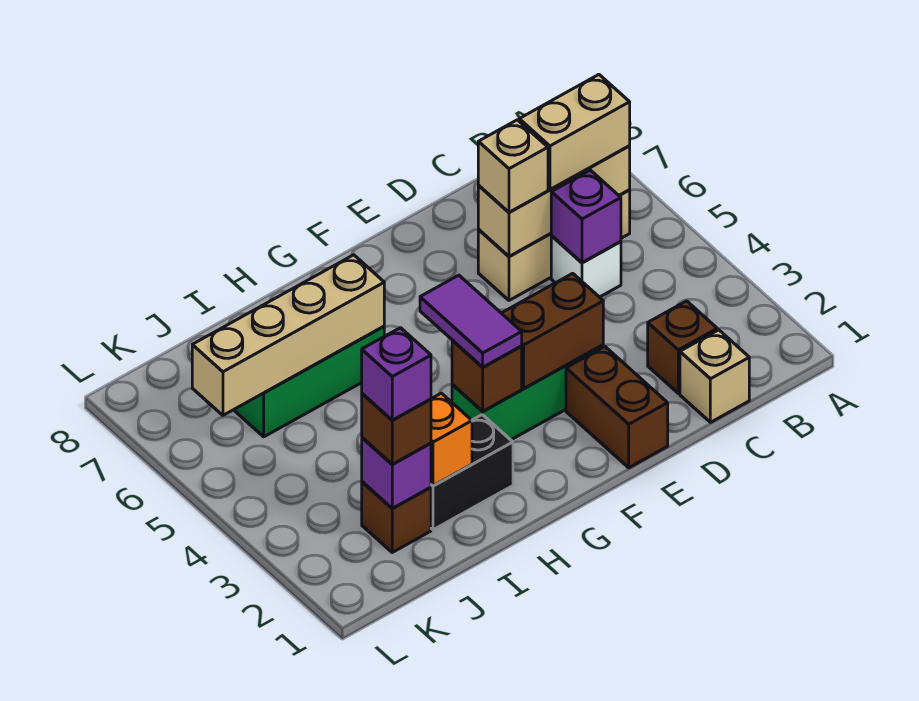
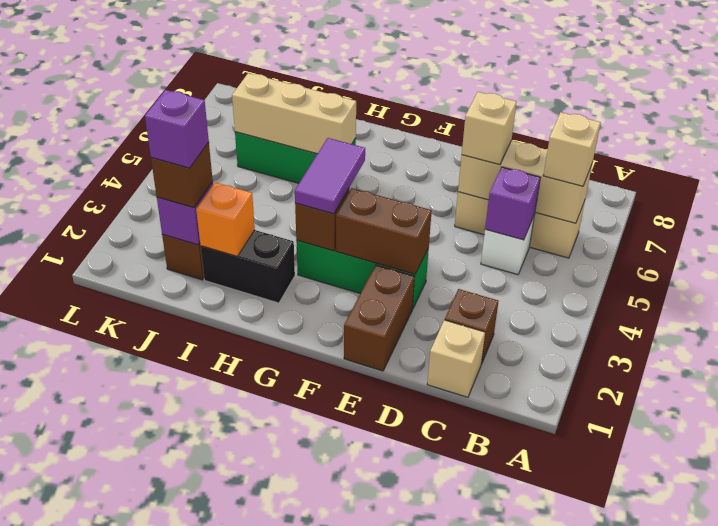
tan 1x2 brick [519,75,630,189] -> tan 1x1 brick [543,112,601,186]
tan 1x4 brick [192,255,384,415] -> tan 1x3 brick [232,73,356,154]

